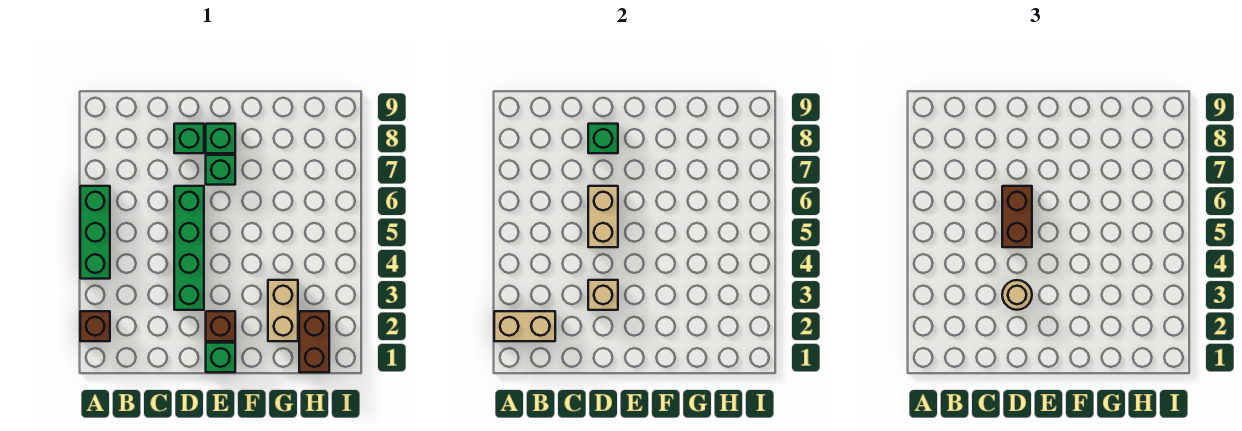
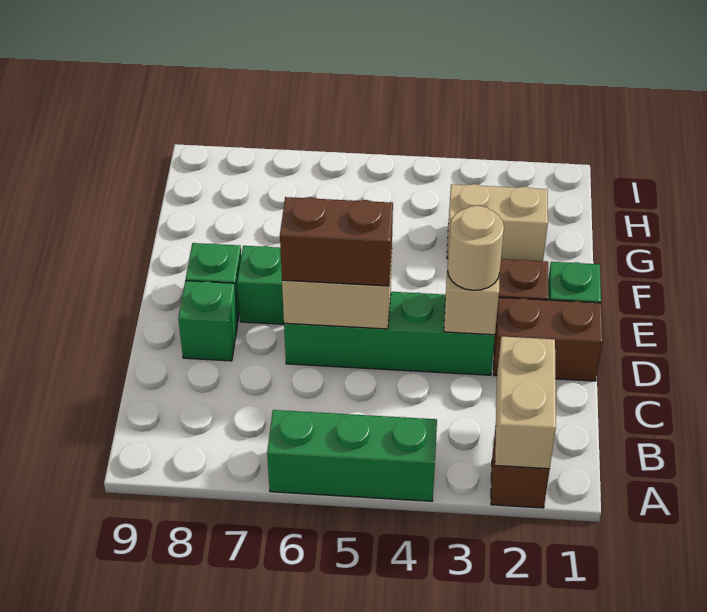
green 1x1 brick [588,124,618,153] -> none
brown 1x2 brick [299,311,329,372] -> brown 1x2 brick moved to [494,297,603,381]

